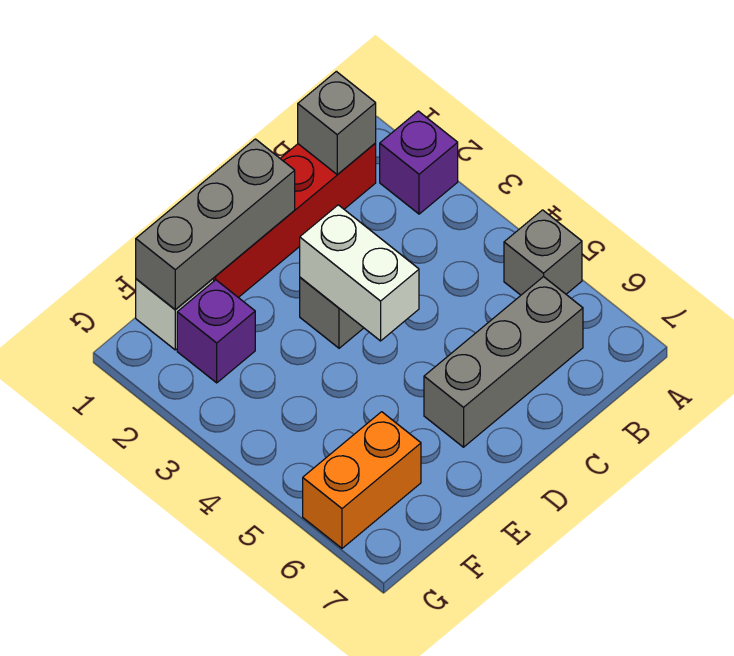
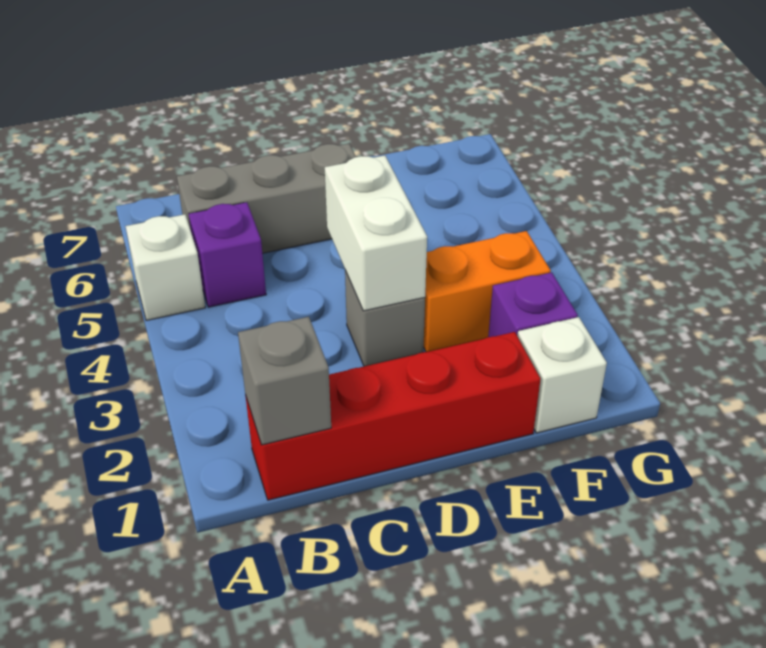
purple 1x1 brick [380,111,458,214] -> purple 1x1 brick moved to [189,202,266,307]
grey 1x1 brick [504,210,582,295] -> white 1x1 brick [126,214,205,321]
grey 1x3 brick [136,139,295,310] -> none
orange 1x2 brick [303,412,421,548] -> orange 1x2 brick moved to [424,231,551,352]

